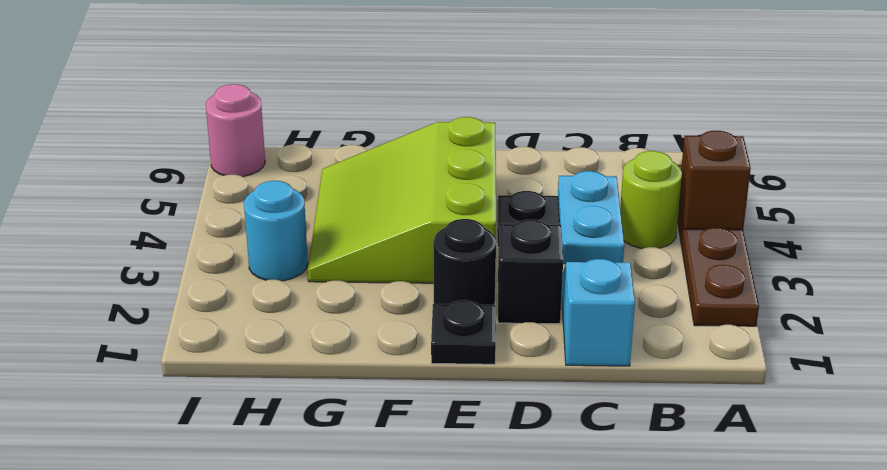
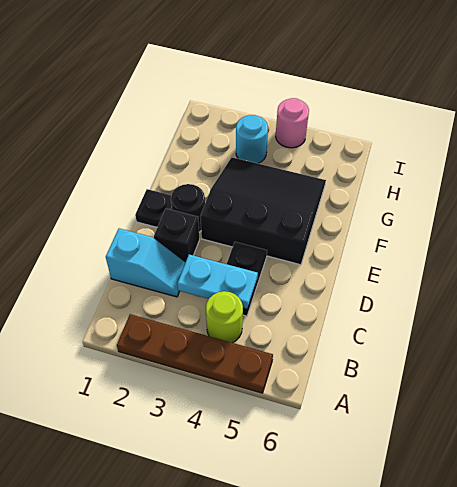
brown 1x1 brick [679,131,751,230] -> none
lime 3x3 slope [308,117,496,283] -> black 3x3 slope [200,157,326,265]
pink 1x1 round brick [206,84,265,177] -> pink 1x1 round brick moved to [276,98,309,148]

